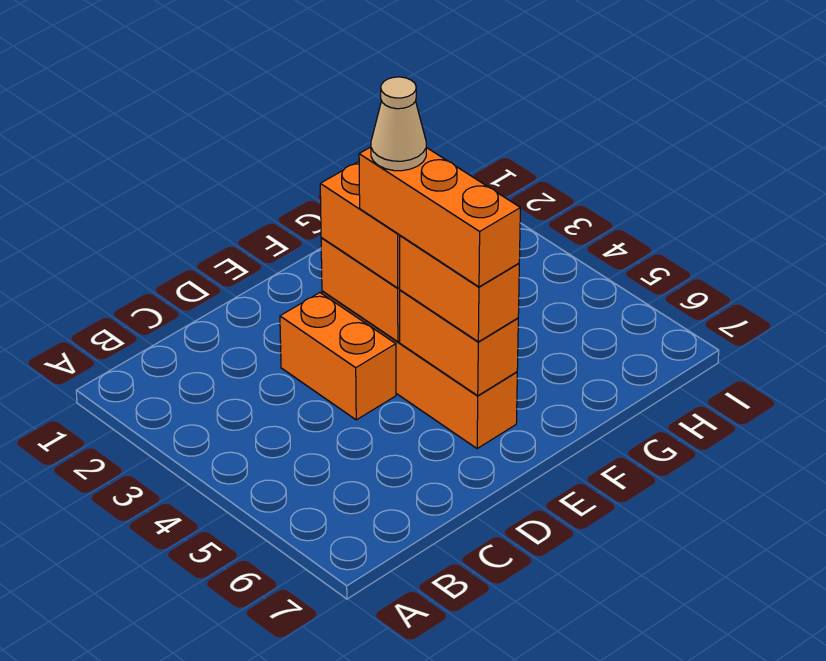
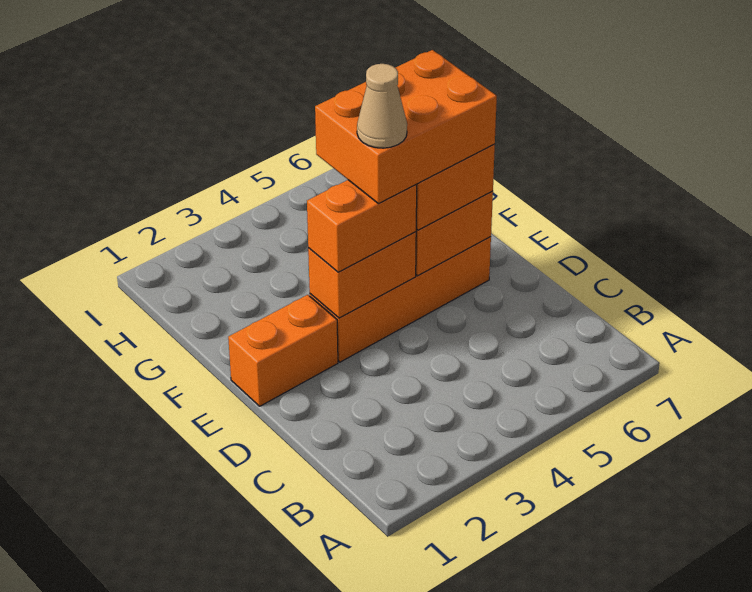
orange 1x2 brick [280,293,396,420] -> orange 1x2 brick moved to [228,295,338,406]
orange 1x3 brick [359,147,520,287] -> orange 2x3 brick [315,50,497,204]

